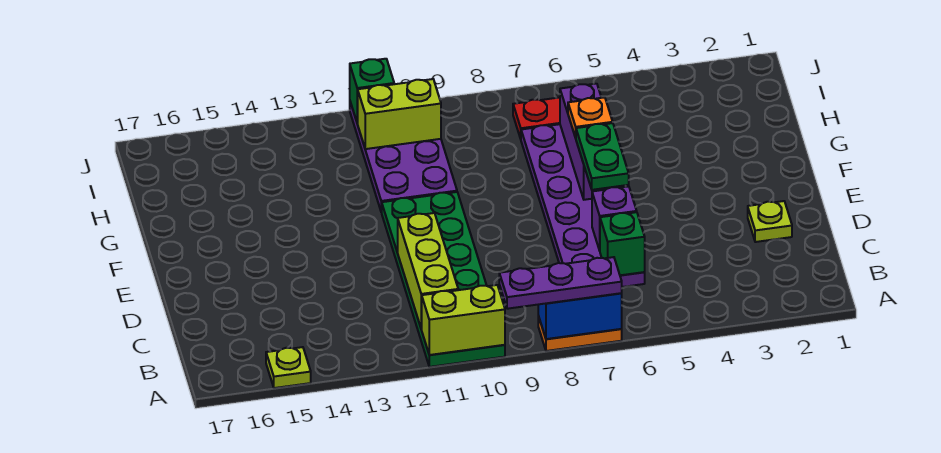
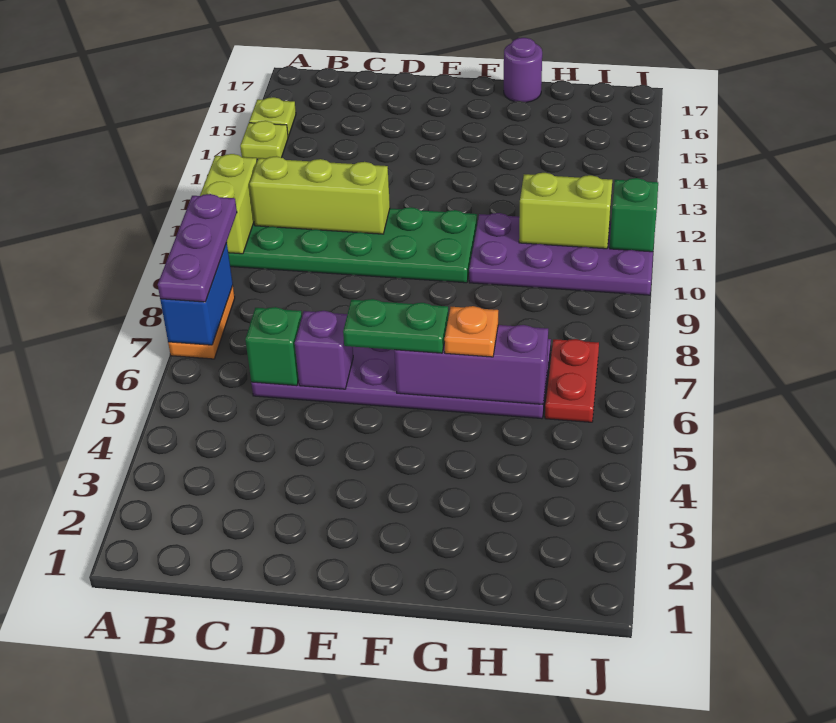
lime 1x1 plate [748,201,792,242] -> lime 1x1 plate moved to [240,121,288,159]
none -> purple 1x1 round brick [504,38,542,102]
lime 1x2 brick [358,79,441,149] -> lime 1x2 brick turned to [519,173,612,249]

